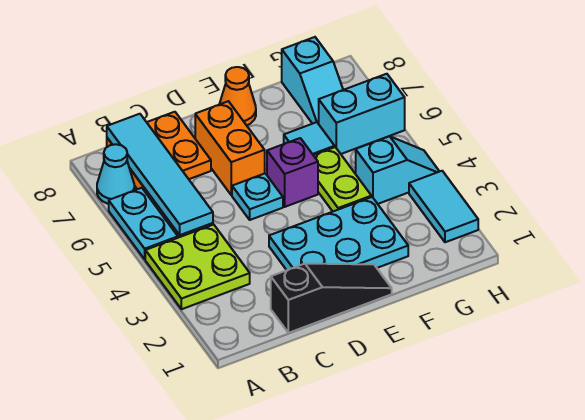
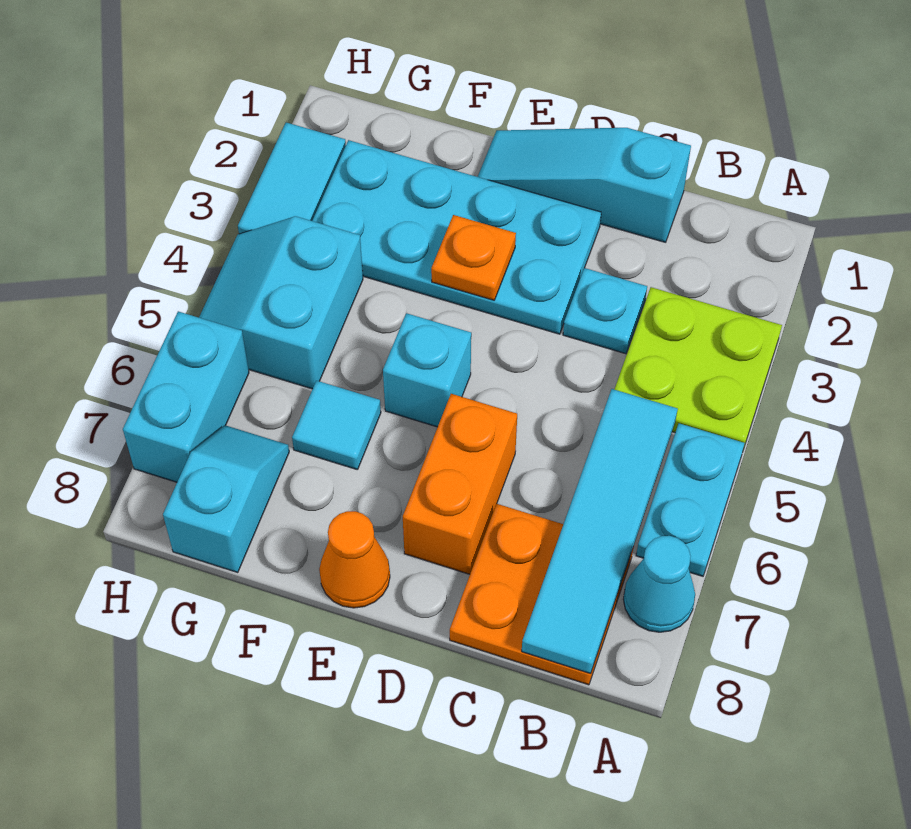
black 1x3 slope [271,264,392,333] -> cyan 1x3 slope [478,128,691,242]
cyan 2x3 plate [269,197,408,270] -> cyan 2x4 plate [312,140,601,334]
cyan 1x1 plate [232,173,283,220] -> cyan 1x1 plate moved to [563,268,647,354]
none -> orange 1x1 plate [431,215,516,300]
purple 1x1 brick [267,138,318,207] -> cyan 1x1 brick [383,313,471,427]
lime 1x2 plate [313,147,371,211] -> none
cyan 1x2 slope [356,136,440,204] -> cyan 2x2 slope [199,216,363,389]
cyan 1x2 brick [319,74,405,154] -> cyan 1x2 brick turned to [123,311,249,482]

